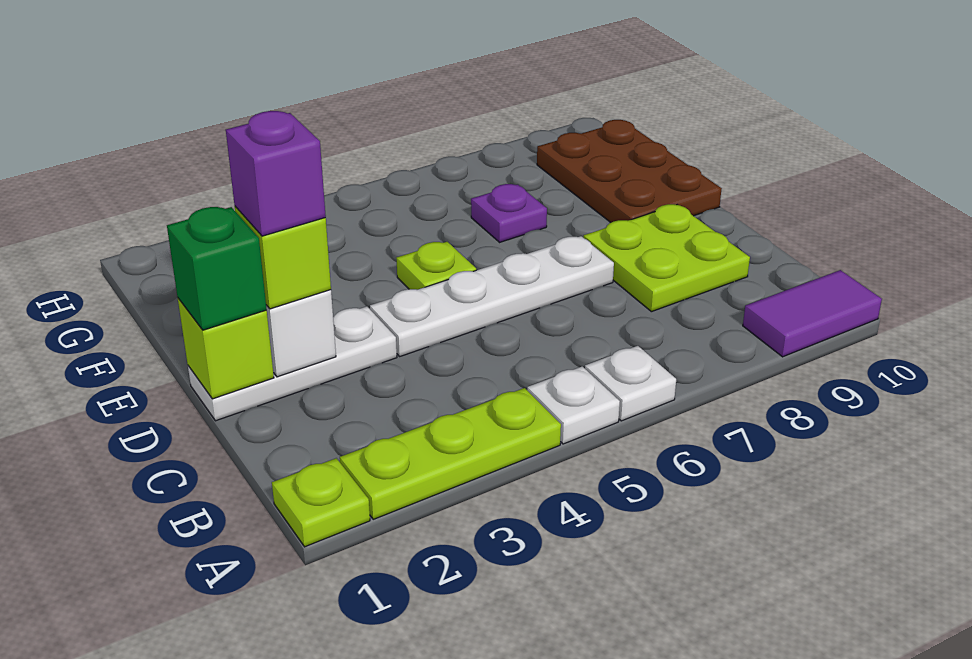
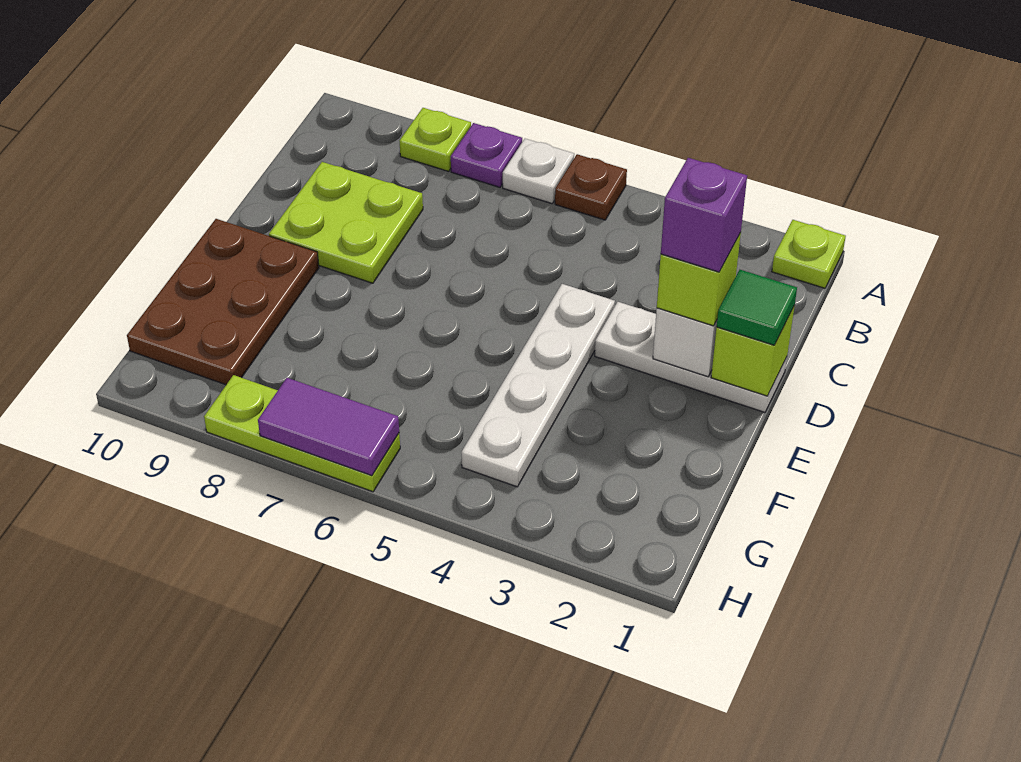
lime 1x3 plate [340,388,561,519] -> lime 1x3 plate moved to [204,375,400,492]
white 1x1 plate [527,366,620,444] -> brown 1x1 plate [555,154,627,220]
purple 1x2 tile [743,270,882,357] -> purple 1x2 tile moved to [258,378,399,476]
green 1x1 brick [167,207,267,330] -> green 1x1 tile [717,270,797,345]
white 1x4 plate [370,236,614,356] -> white 1x4 plate turned to [461,284,615,487]
lime 1x1 plate [396,242,476,290] -> lime 1x1 plate moved to [400,108,471,171]
purple 1x1 plate [471,184,547,242] -> purple 1x1 plate moved to [451,123,522,187]

